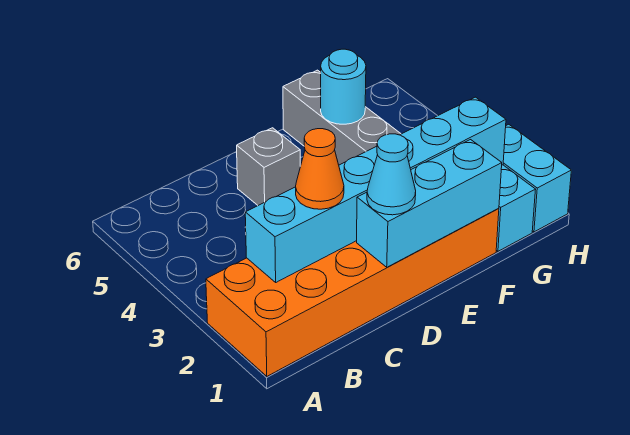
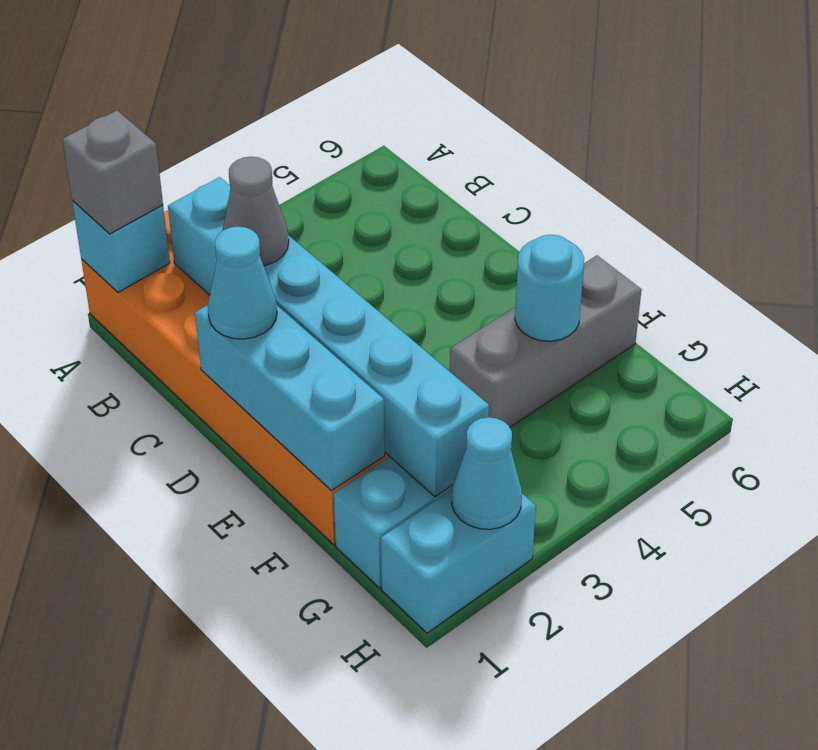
none -> cyan 1x1 brick [72,201,170,292]
orange 1x1 cone [296,129,344,209] -> grey 1x1 cone [222,157,289,266]
grey 1x1 brick [237,128,300,205] -> grey 1x1 brick moved to [62,110,163,234]
none -> cyan 1x1 cone [452,417,522,529]

